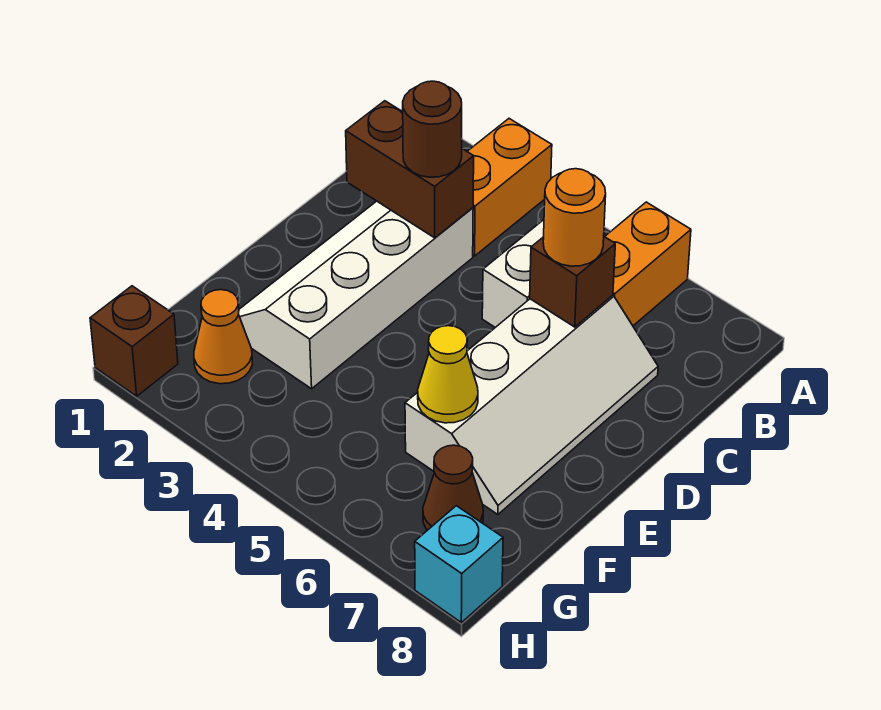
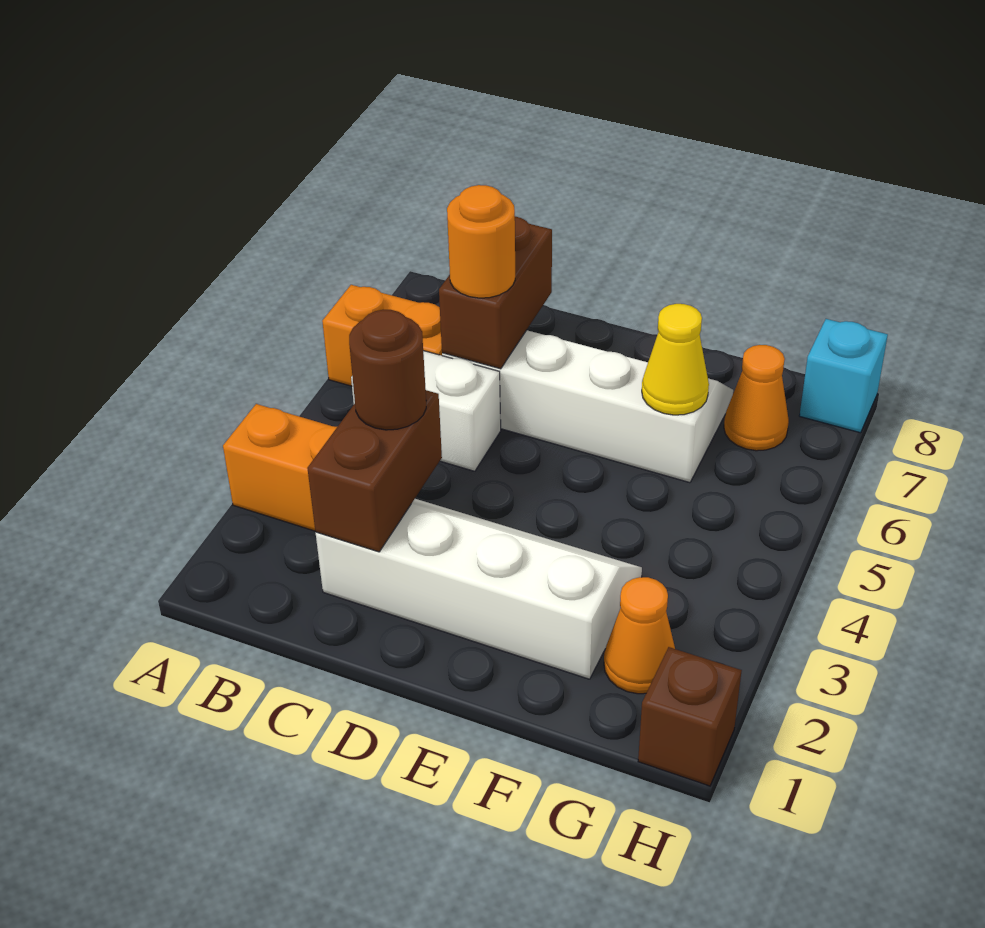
white 2x4 slope [239,201,473,389] -> white 2x4 slope turned to [316,499,642,679]
brown 1x1 brick [530,237,615,327] -> brown 1x2 brick [439,217,552,369]
brown 1x1 cone [423,445,483,530] -> orange 1x1 cone [724,345,789,451]

